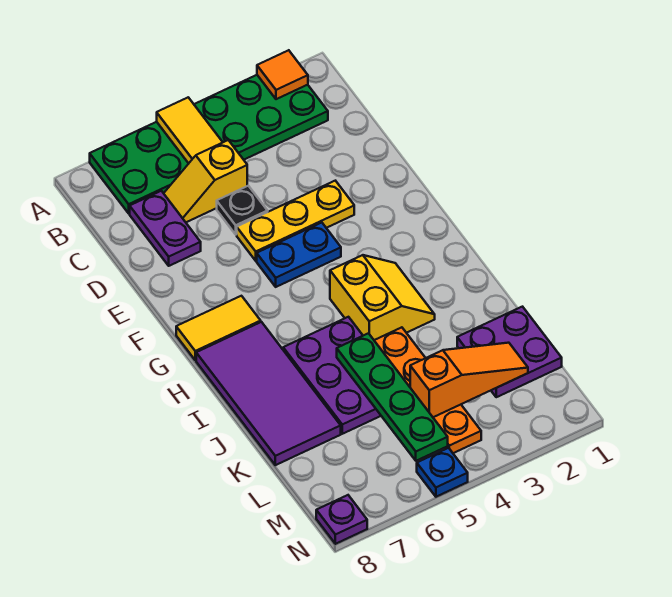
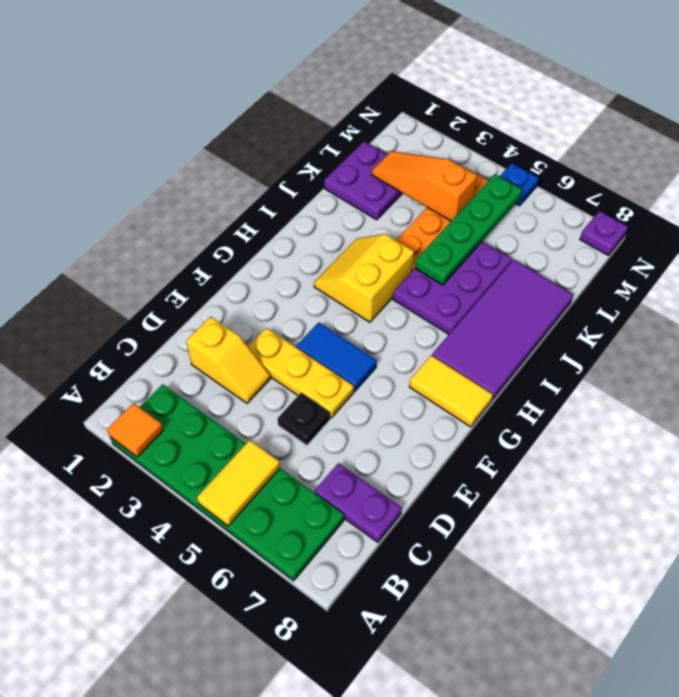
yellow 1x2 slope [164,140,247,222] -> yellow 1x2 slope moved to [186,316,270,403]
purple 1x2 plate [130,191,201,266] -> purple 1x2 plate turned to [314,463,402,542]
blue 1x2 plate [257,223,341,287] -> blue 1x2 tile [296,322,377,392]

